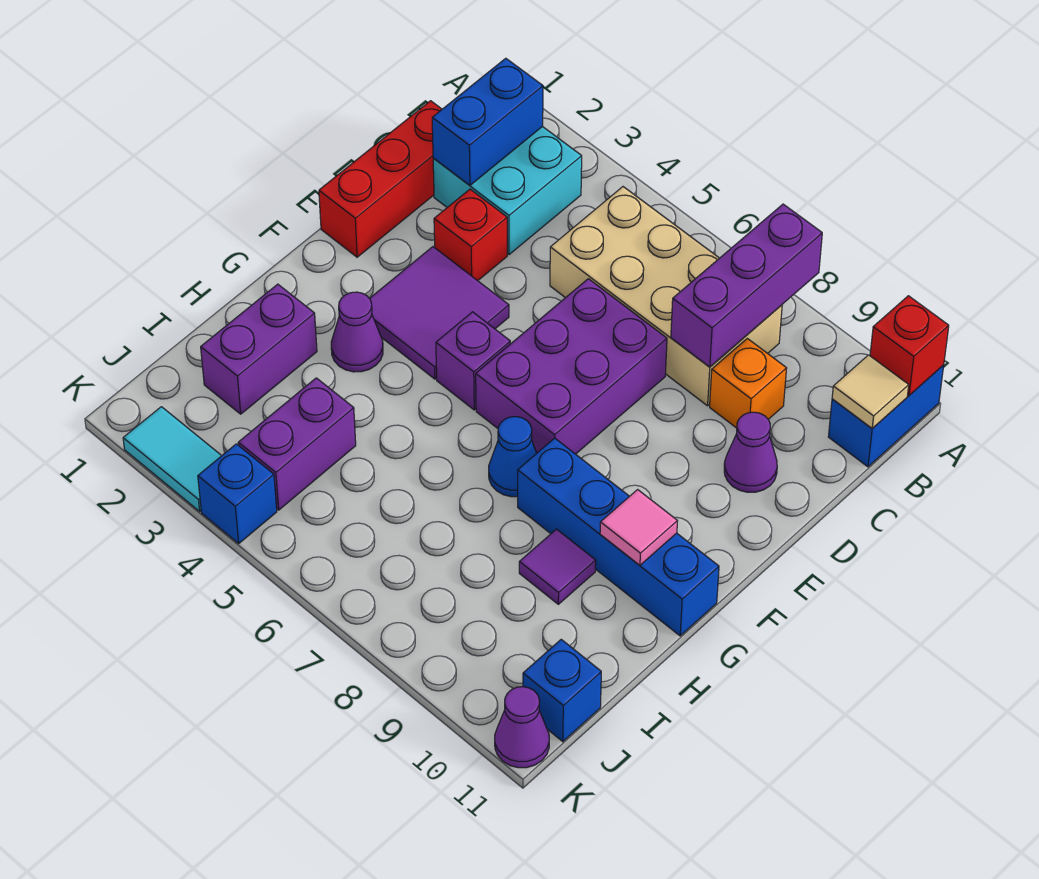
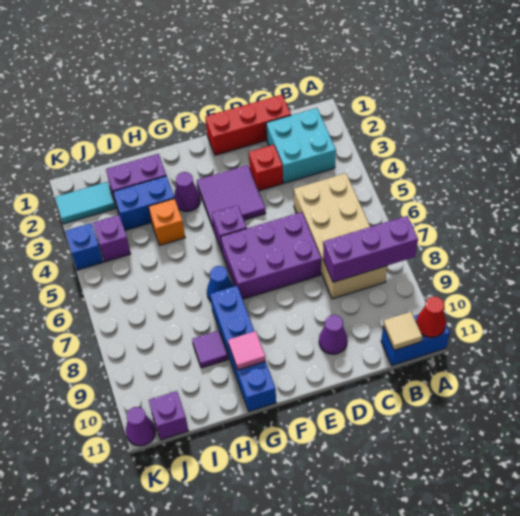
red 1x1 brick [870,296,949,395] -> red 1x1 cone [416,296,446,337]
blue 1x2 brick [432,58,543,185] -> blue 1x2 brick moved to [113,176,174,231]
orange 1x1 brick [710,338,787,428] -> orange 1x1 brick moved to [149,198,185,245]
purple 1x2 brick [238,378,356,510] -> purple 1x1 brick [93,215,131,262]
blue 1x1 brick [523,639,601,742] -> purple 1x1 brick [149,391,189,440]
cyan 1x2 tile [123,407,222,511] -> cyan 1x2 tile turned to [55,182,116,224]

